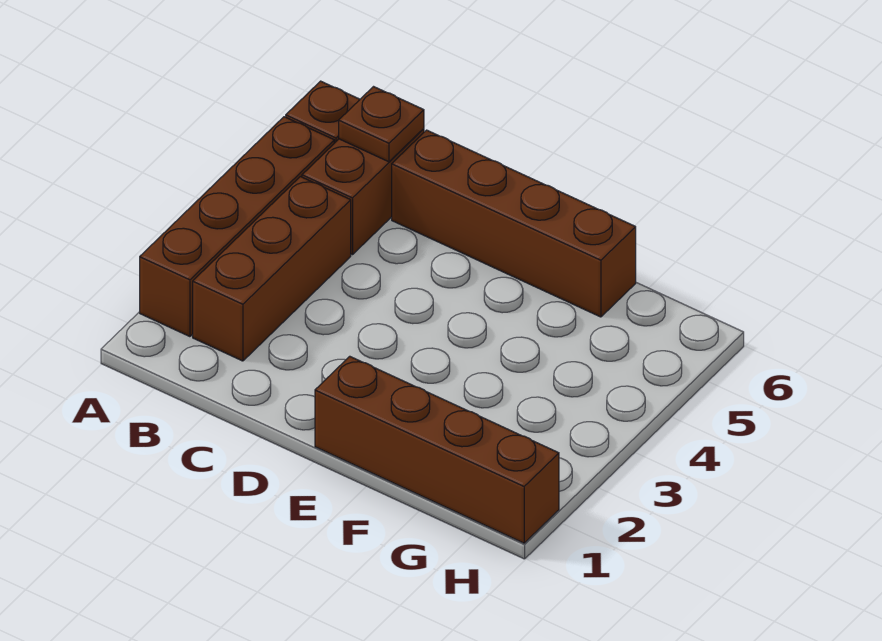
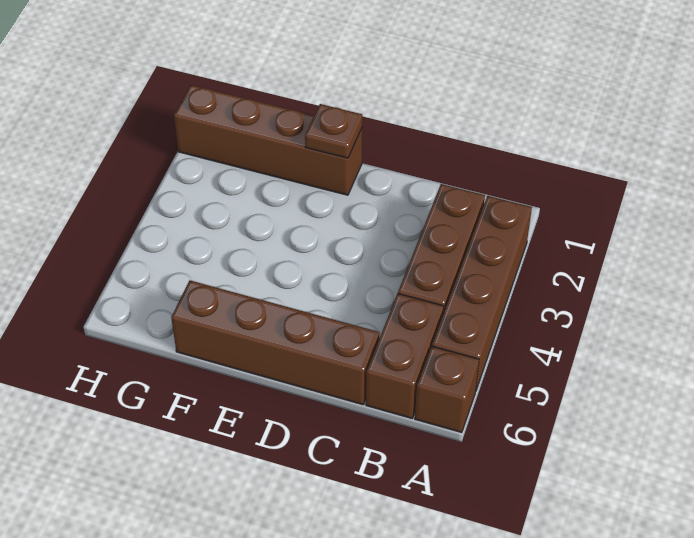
brown 1x1 plate [339,87,424,162] -> brown 1x1 plate moved to [305,104,362,158]

